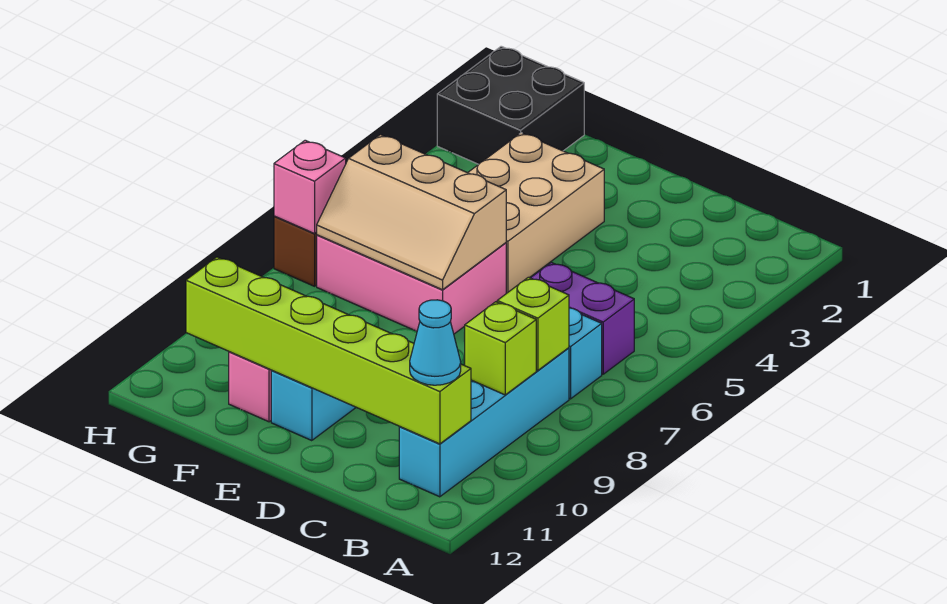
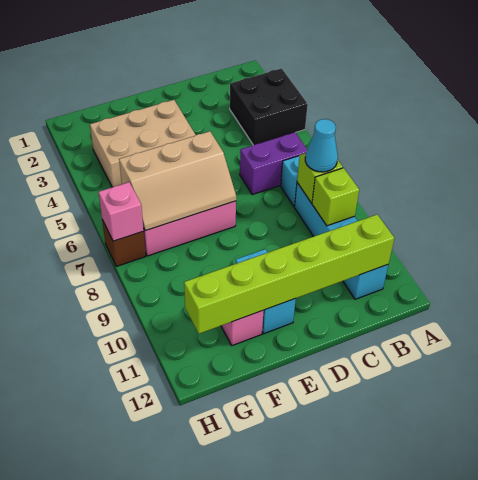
cyan 1x1 cone [410,300,461,385] -> cyan 1x1 cone moved to [305,119,338,172]
tan 2x3 brick [468,133,604,293] -> tan 2x3 brick turned to [90,100,196,187]
black 2x2 brick [437,46,584,164] -> black 2x2 brick moved to [230,68,308,145]

